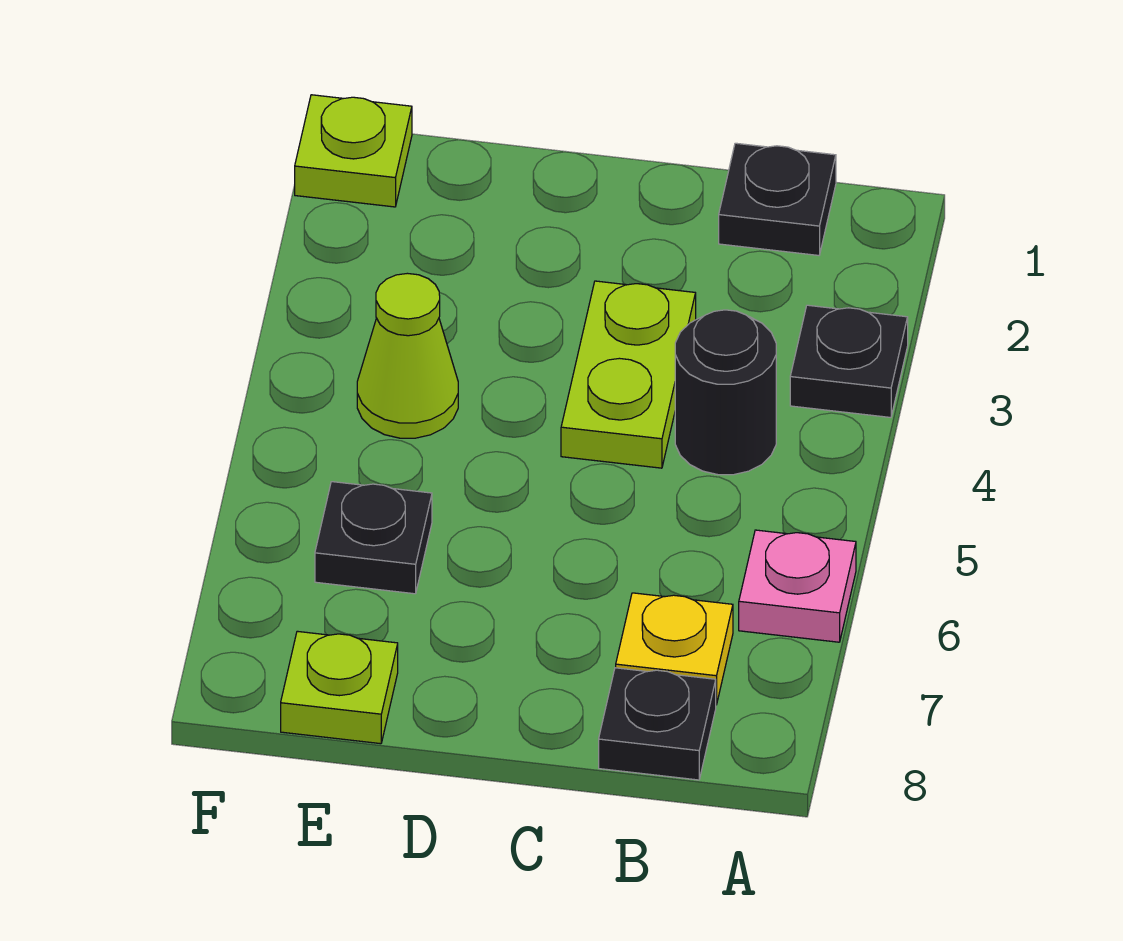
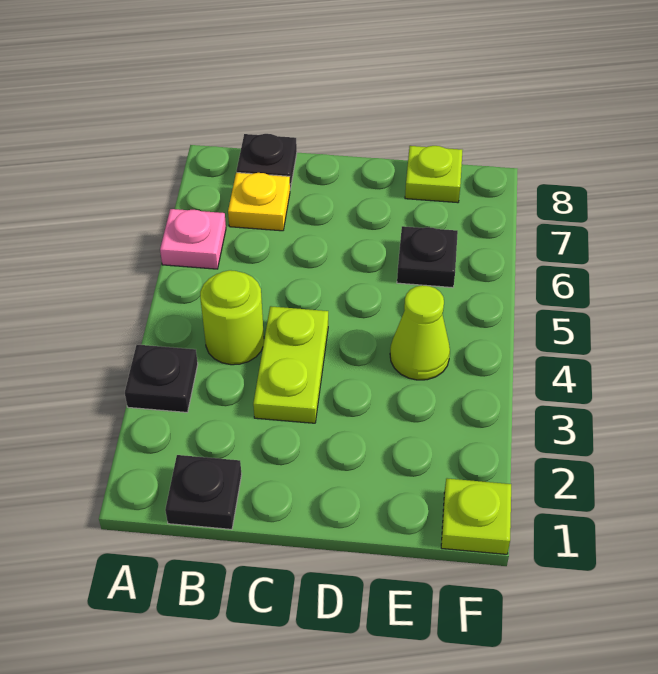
black 1x1 round brick [675,310,776,475] -> lime 1x1 round brick [200,270,264,365]

